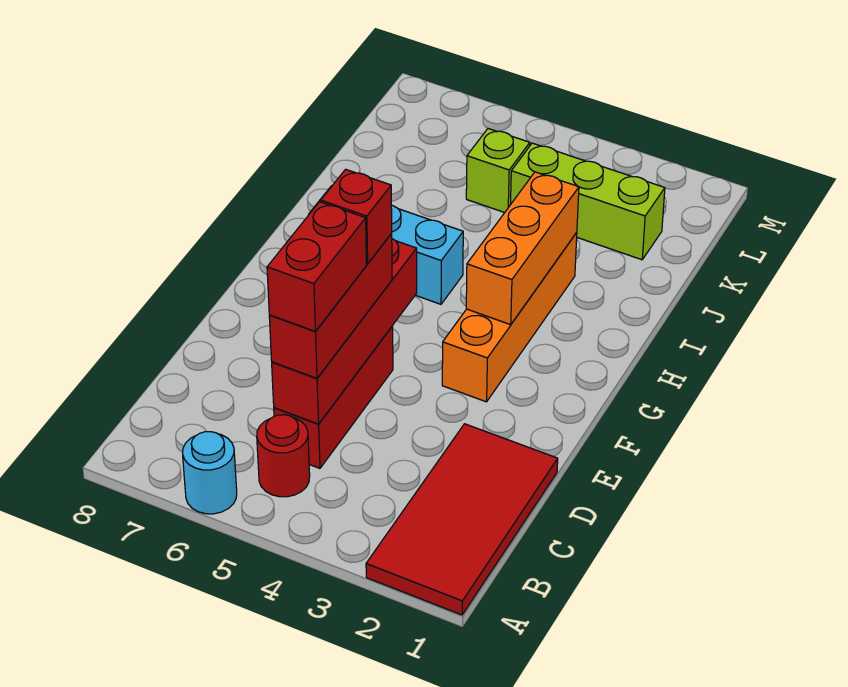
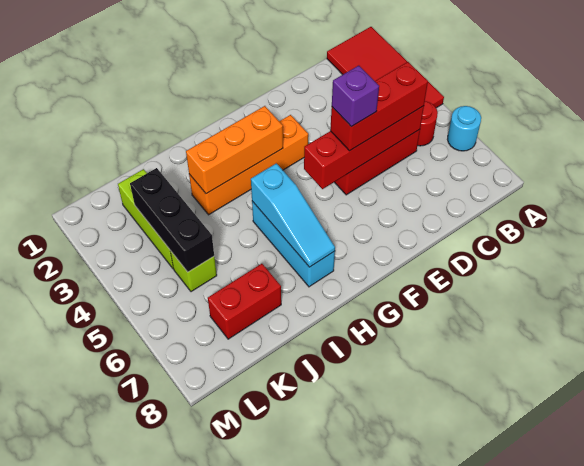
red 2x4 tile [366,424,558,615] -> red 2x4 tile turned to [327,27,444,108]
red 1x2 brick [267,202,366,331] -> red 1x2 brick moved to [208,264,281,339]
red 1x1 brick [321,169,392,264] -> purple 1x1 brick [332,66,379,127]
none -> cyan 1x3 slope [251,163,335,267]
none -> black 1x3 brick [130,168,214,272]

